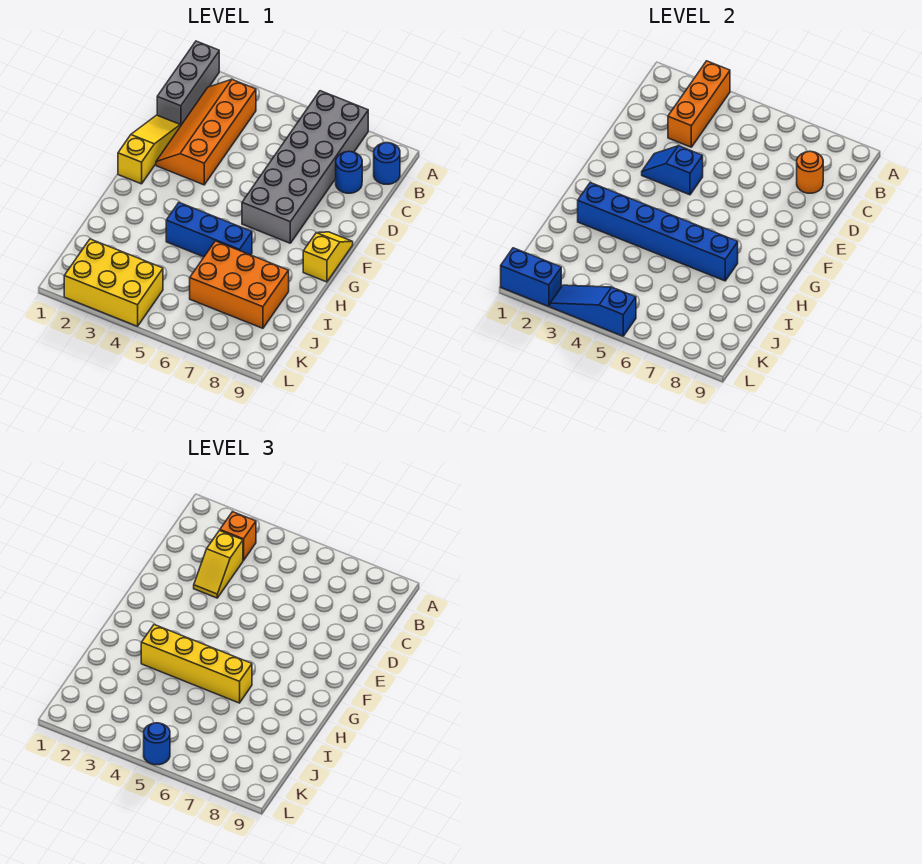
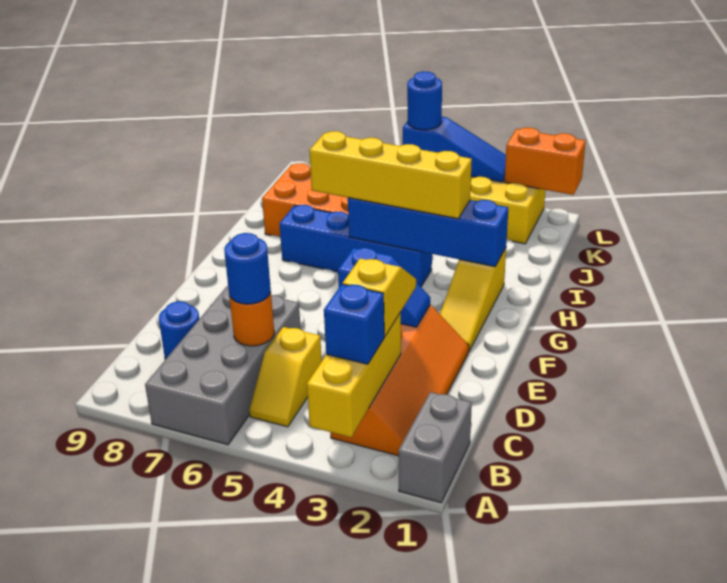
grey 1x3 brick [157,41,219,126] -> grey 1x2 brick [398,392,472,503]
orange 1x3 brick [668,61,730,147] -> yellow 1x3 brick [307,313,401,437]
grey 2x6 brick [242,91,368,243] -> grey 2x4 brick [145,286,301,445]
orange 1x1 brick [220,512,256,561] -> blue 1x1 brick [324,284,384,364]
blue 1x1 round brick [374,143,400,184] -> blue 1x1 round brick moved to [224,233,271,304]
orange 1x1 round brick [797,151,823,193] -> orange 1x1 round brick moved to [229,293,274,346]
yellow 1x3 slope [118,115,180,184] -> yellow 1x3 slope moved to [440,248,506,351]
yellow 1x2 slope [303,232,353,282] -> yellow 1x2 slope moved to [249,327,322,427]
blue 1x6 brick [578,183,738,281] -> blue 1x4 brick [348,198,508,267]
blue 1x3 brick [166,203,252,257] -> blue 1x4 brick [280,205,432,287]
blue 1x2 brick [501,248,561,307] -> orange 1x2 brick [504,127,586,195]

